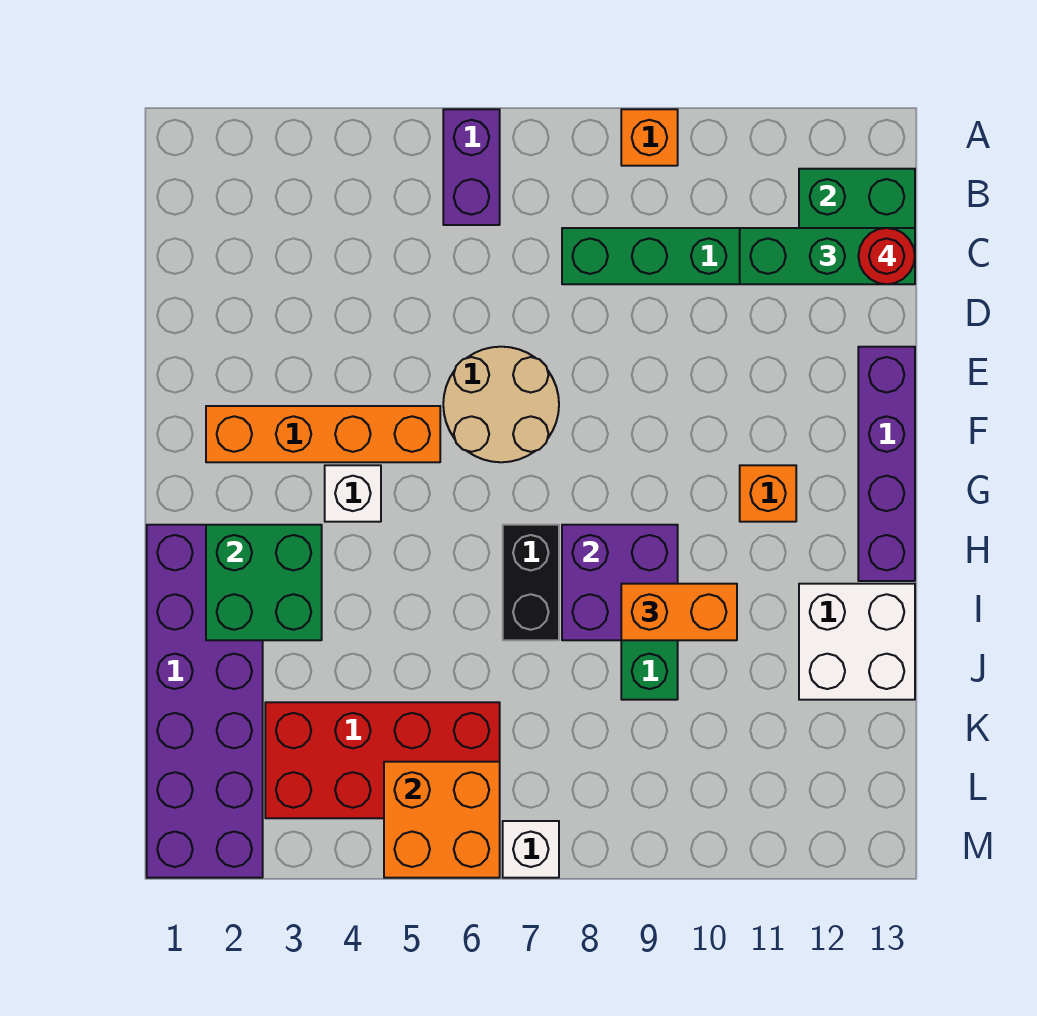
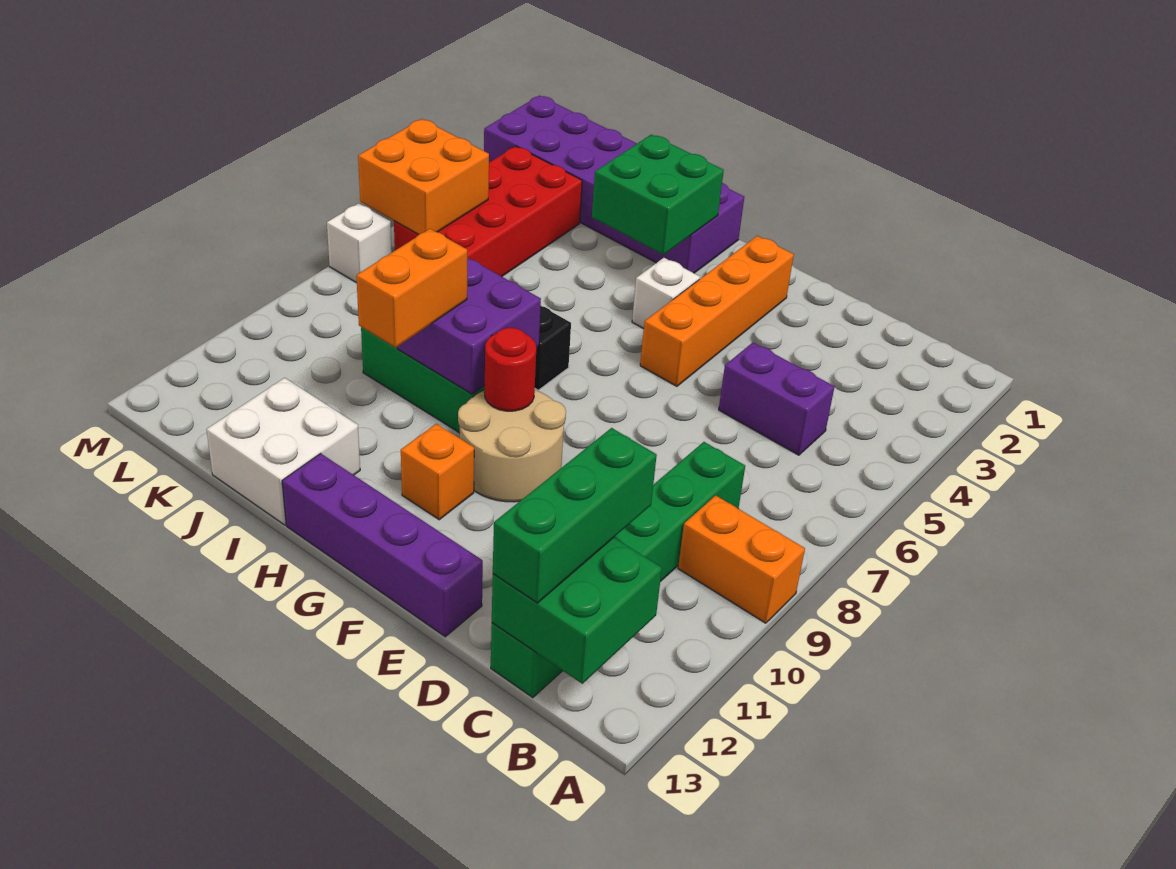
purple 1x2 brick [443,109,500,225] -> purple 1x2 brick moved to [719,343,835,455]
orange 1x1 brick [621,109,678,166] -> orange 1x2 brick [678,495,805,623]
red 1x1 round brick [858,228,915,284] -> red 1x1 round brick moved to [484,328,536,411]
tan 2x2 round brick [443,347,559,462] -> tan 2x2 round brick moved to [458,390,566,502]

